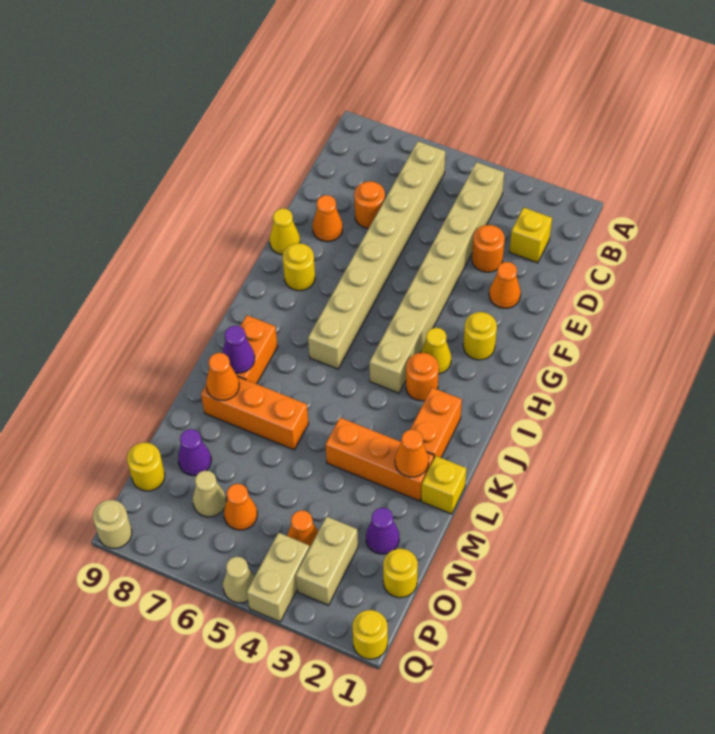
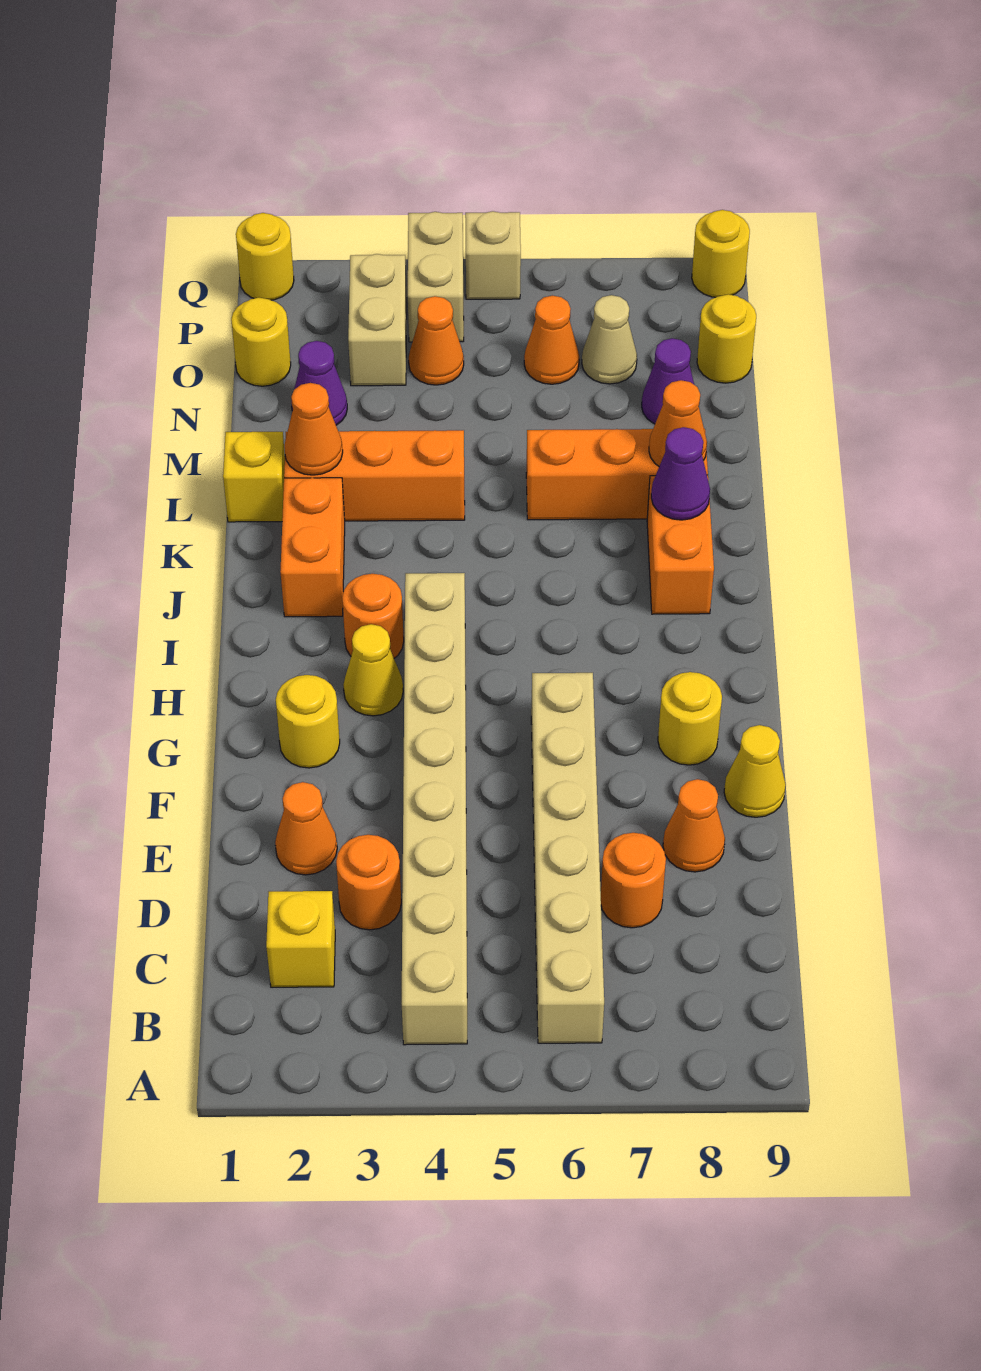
tan 1x8 brick [308,141,445,369] -> tan 1x6 brick [531,673,604,1043]
tan 1x1 cone [223,557,255,603] -> tan 1x1 brick [465,211,521,299]
tan 1x1 round brick [93,500,132,549] -> yellow 1x1 round brick [692,210,750,297]

